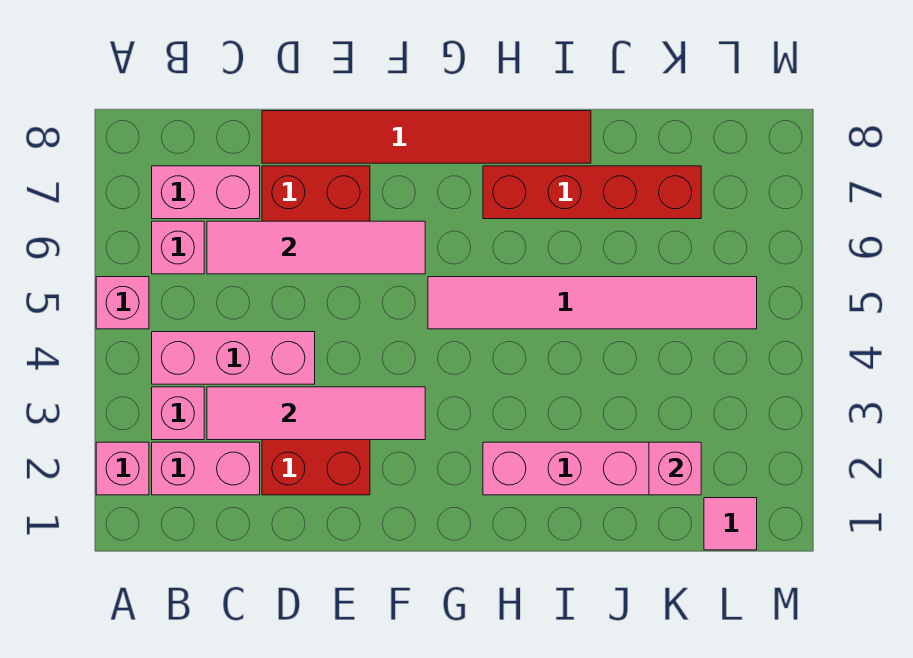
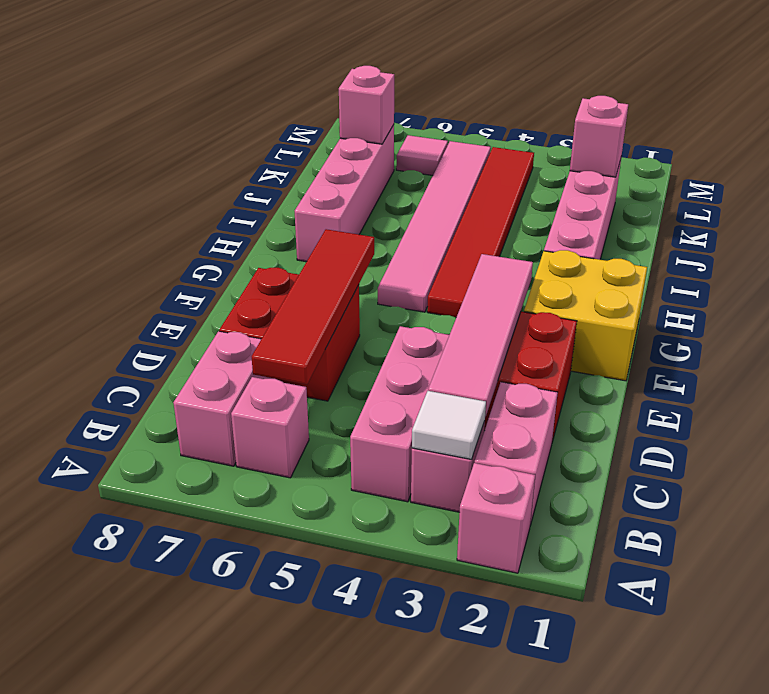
pink 1x1 brick [96,277,149,329] -> pink 1x1 brick moved to [339,66,394,144]
none -> white 1x1 tile [412,391,486,460]
pink 1x4 tile [207,221,425,274] -> red 1x4 tile [251,229,374,384]
red 1x6 tile [262,111,591,163] -> red 1x6 tile moved to [427,147,534,317]
none -> yellow 2x2 brick [524,250,647,381]
red 1x4 brick [483,166,701,219] -> pink 1x4 brick [295,125,394,262]
pink 1x1 tile [704,498,757,550] -> pink 1x1 tile moved to [396,135,448,175]

